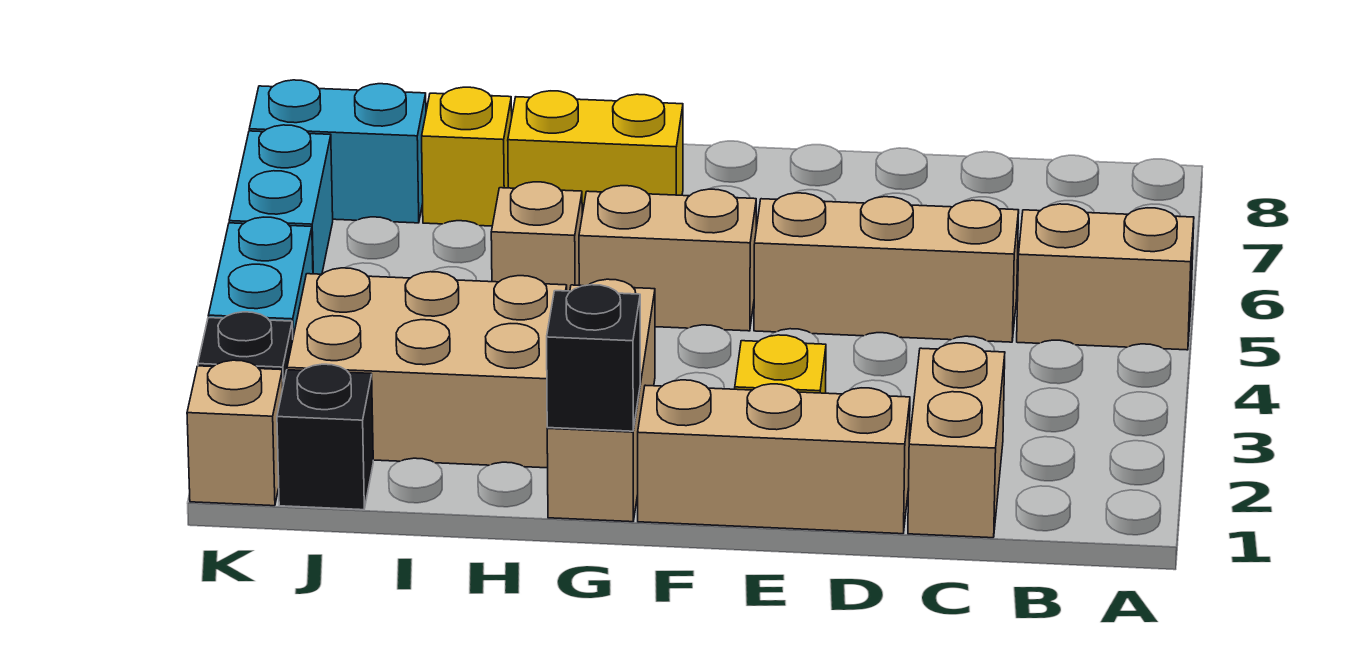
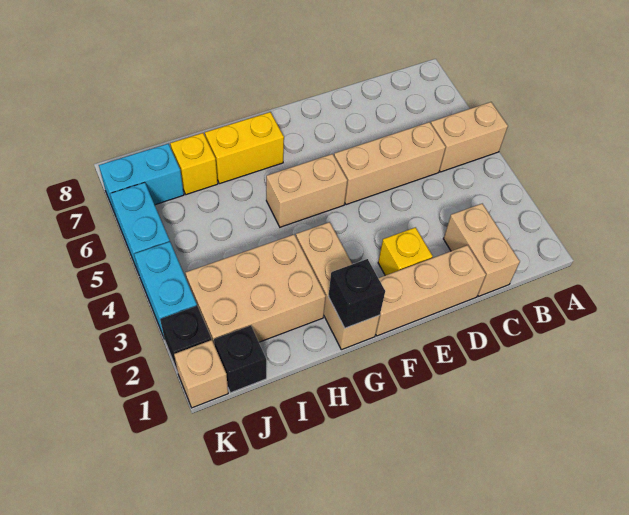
tan 1x1 brick [491,182,582,291] -> none

